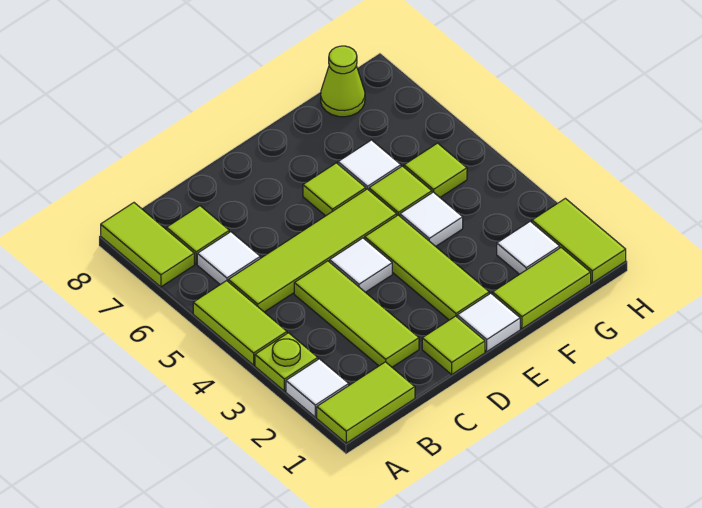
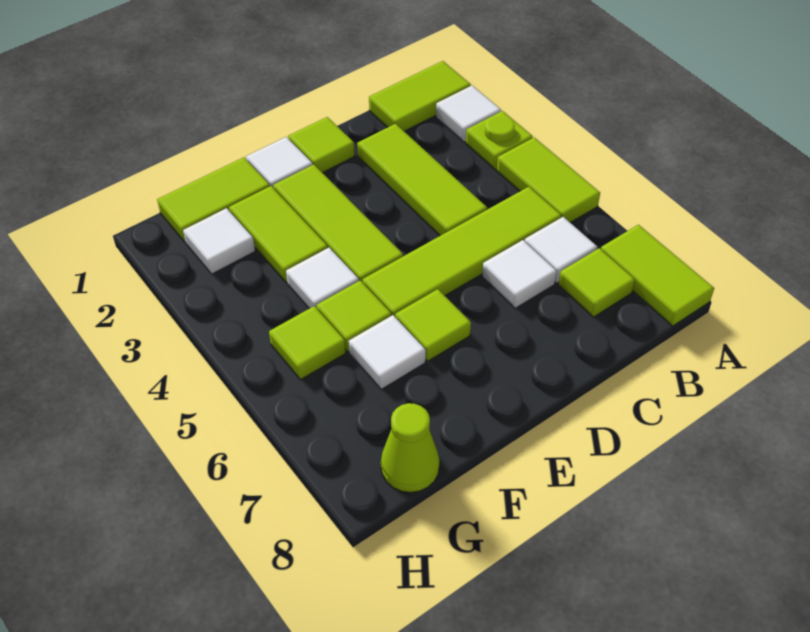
white 1x1 tile [330,238,392,292] -> white 1x1 tile moved to [482,240,557,308]
lime 1x2 tile [532,198,626,283] -> lime 1x2 tile moved to [229,186,328,283]

